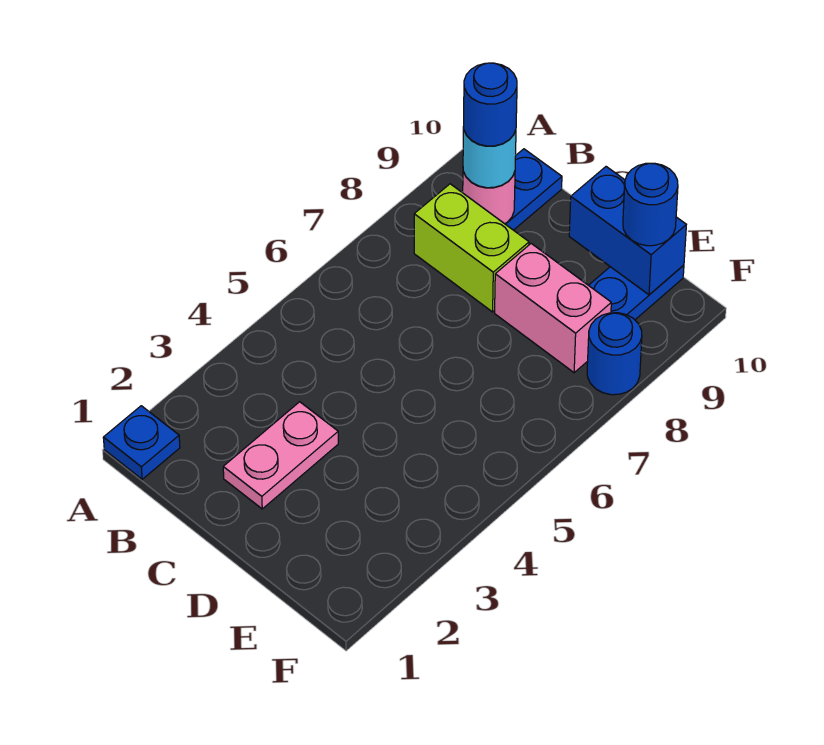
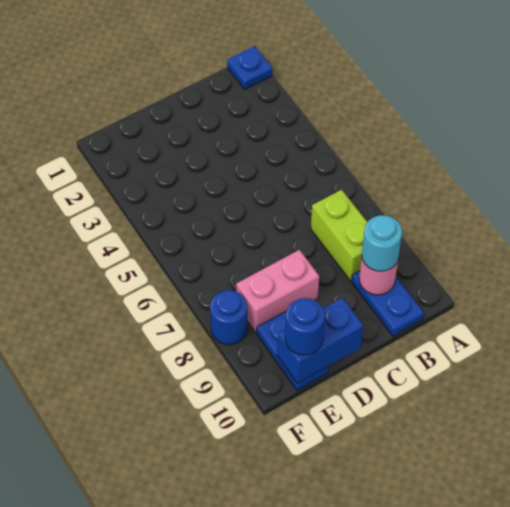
lime 1x2 brick [414,184,529,312] -> lime 1x2 brick turned to [311,190,367,281]
blue 1x1 round brick [464,63,517,146] -> none
pink 1x2 plate [223,402,338,509] -> none

